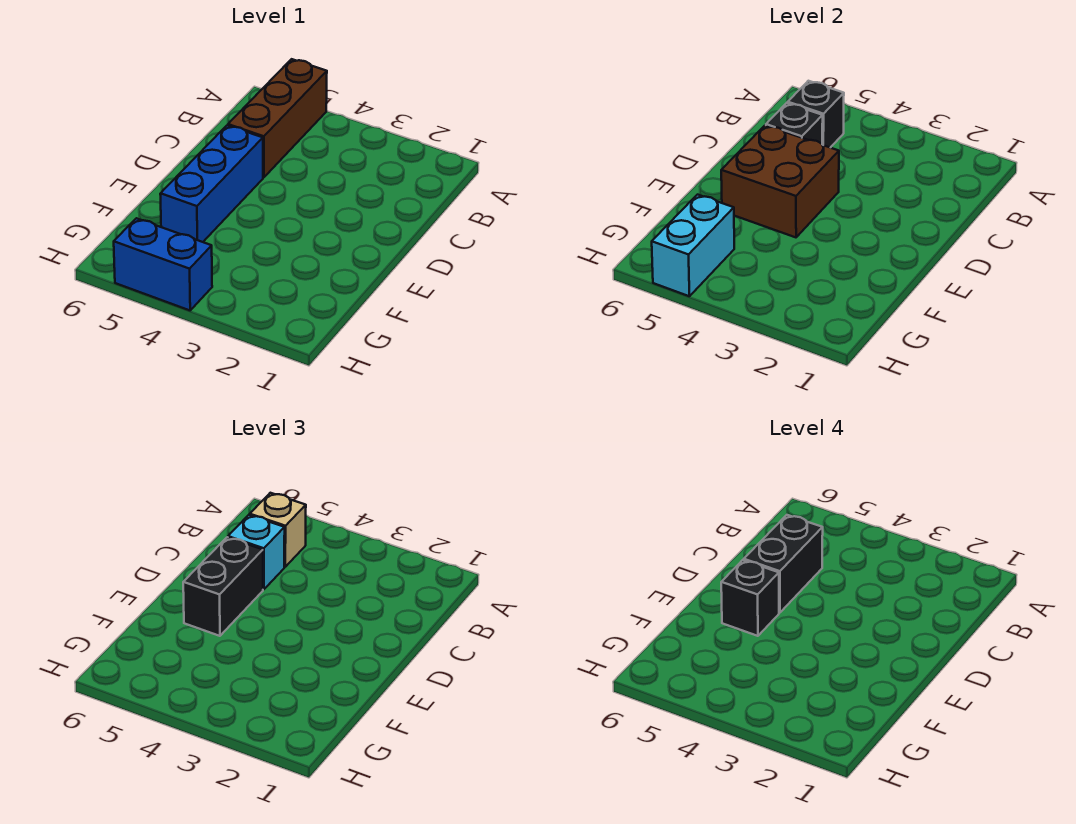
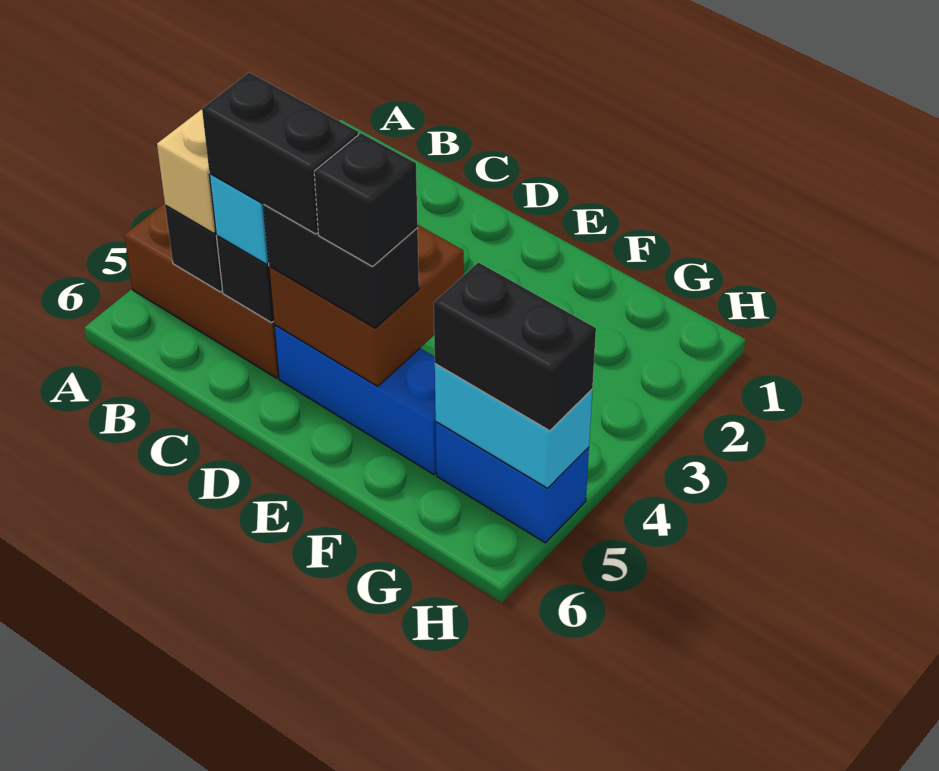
none -> black 1x2 brick [434,262,596,431]
blue 1x2 brick [114,218,212,310] -> blue 1x2 brick turned to [436,422,589,543]

